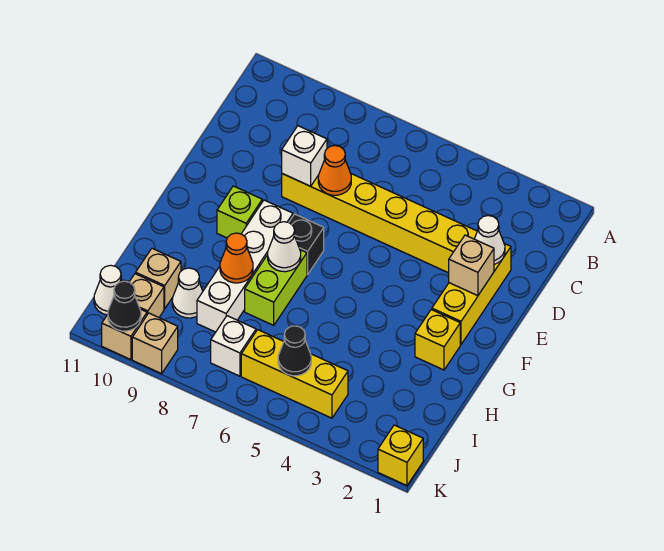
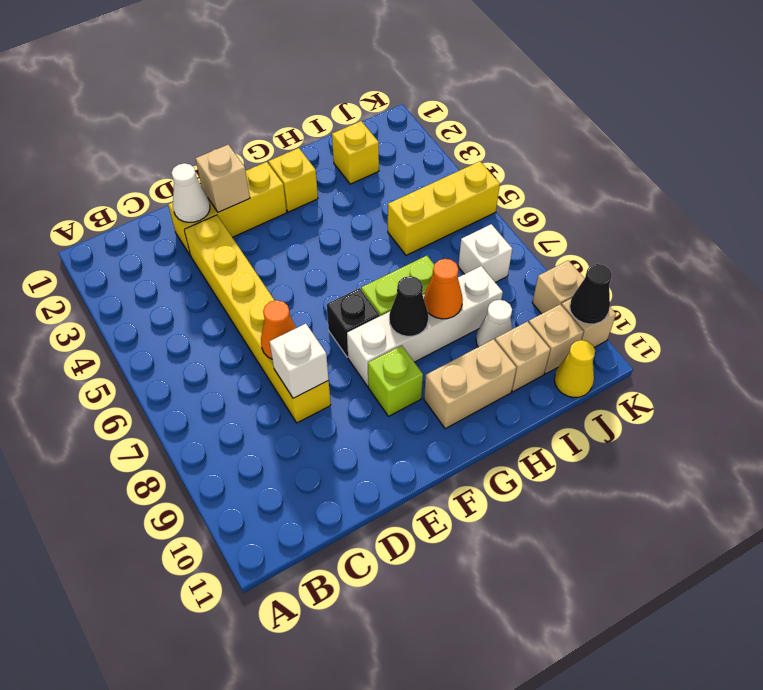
white 1x1 cone [268,222,301,272] -> none
none -> tan 1x2 brick [424,339,516,429]
yellow 1x3 brick [241,330,348,418] -> yellow 1x3 brick turned to [388,161,500,255]
black 1x1 cone [278,326,311,376] -> black 1x1 cone moved to [389,276,428,336]
white 1x1 cone [94,265,122,315] -> yellow 1x1 cone [554,340,595,397]
yellow 1x1 brick [378,425,423,486] -> yellow 1x1 brick moved to [332,121,379,184]

